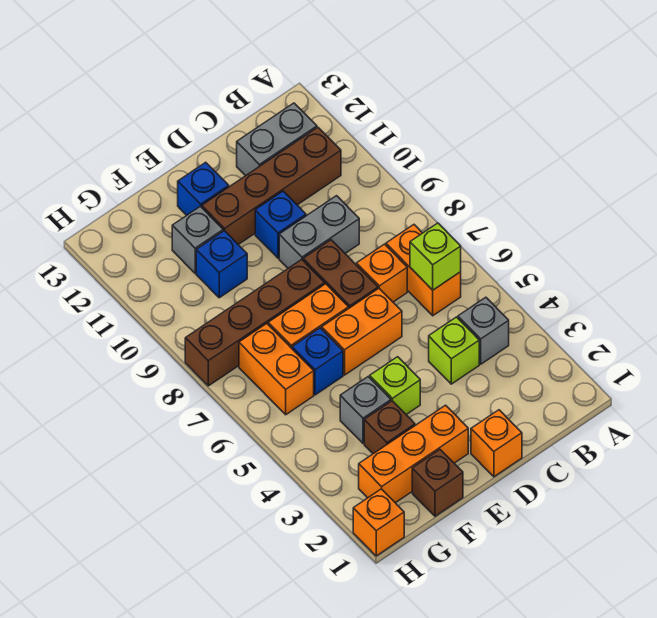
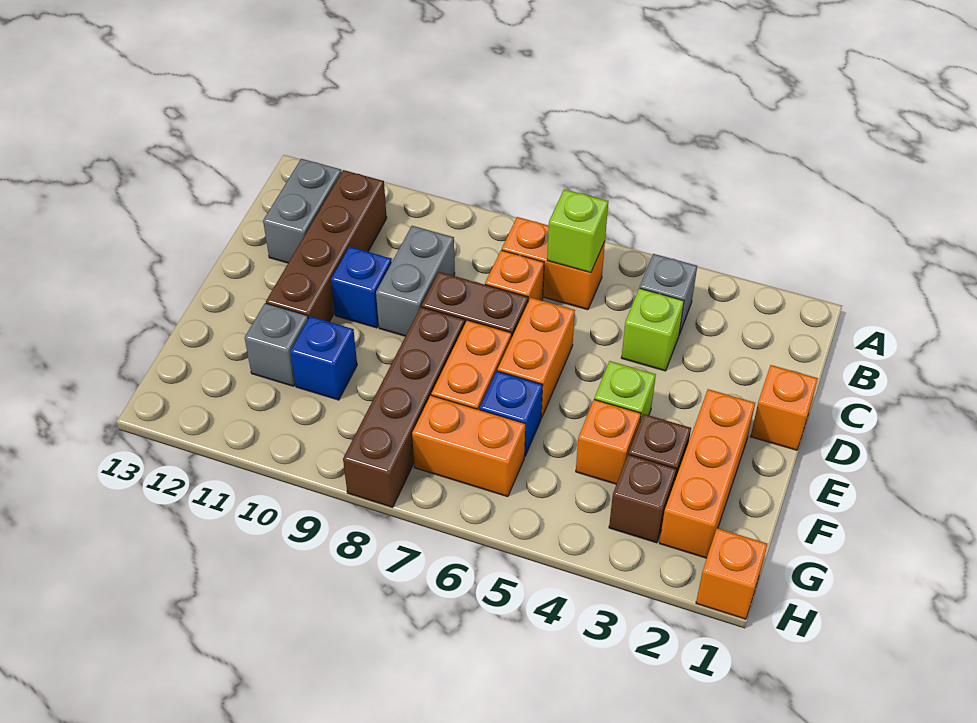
blue 1x1 brick [178,162,229,215] -> none
brown 1x1 brick [412,450,463,516] -> brown 1x1 brick moved to [609,454,676,543]
grey 1x1 brick [340,377,391,443] -> orange 1x1 brick [576,399,641,484]

